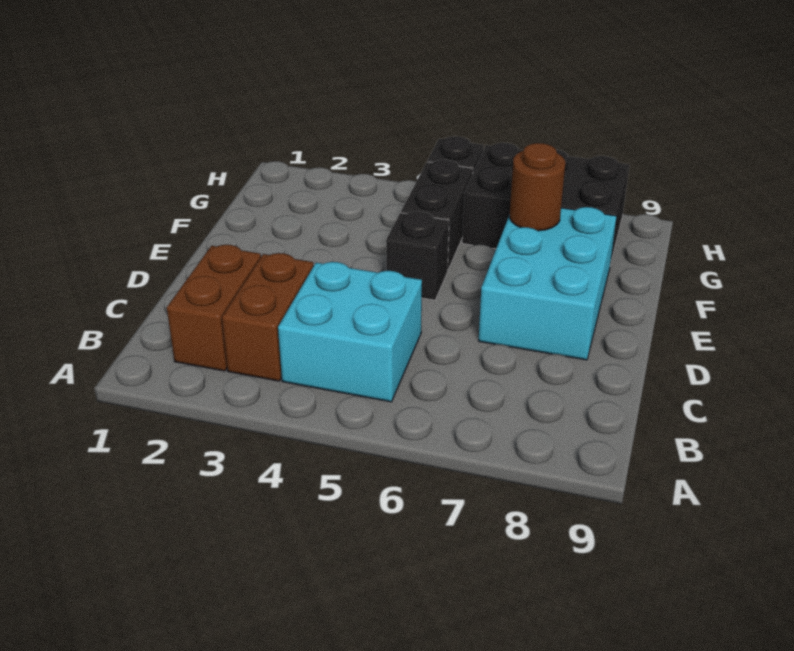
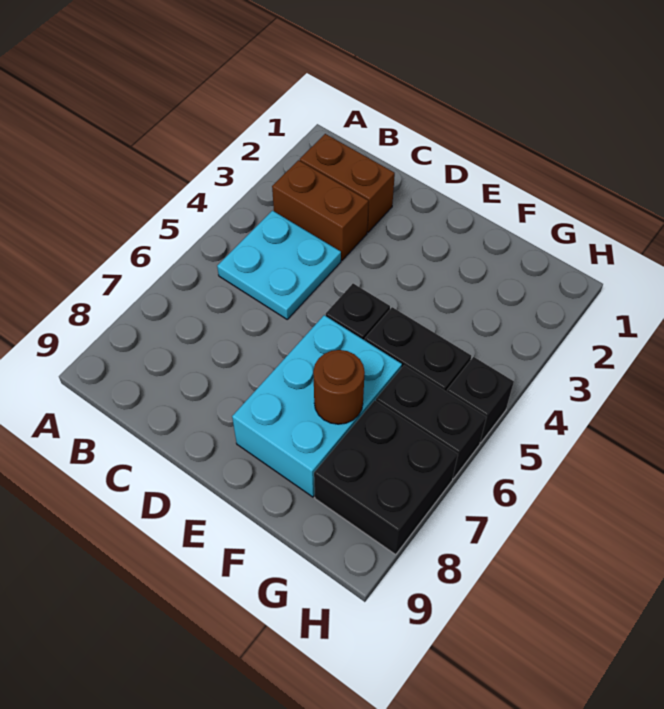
cyan 2x2 brick [278,262,422,402] -> cyan 2x2 plate [217,211,341,319]
cyan 2x3 brick [479,207,617,360] -> cyan 2x3 brick turned to [232,315,402,497]

